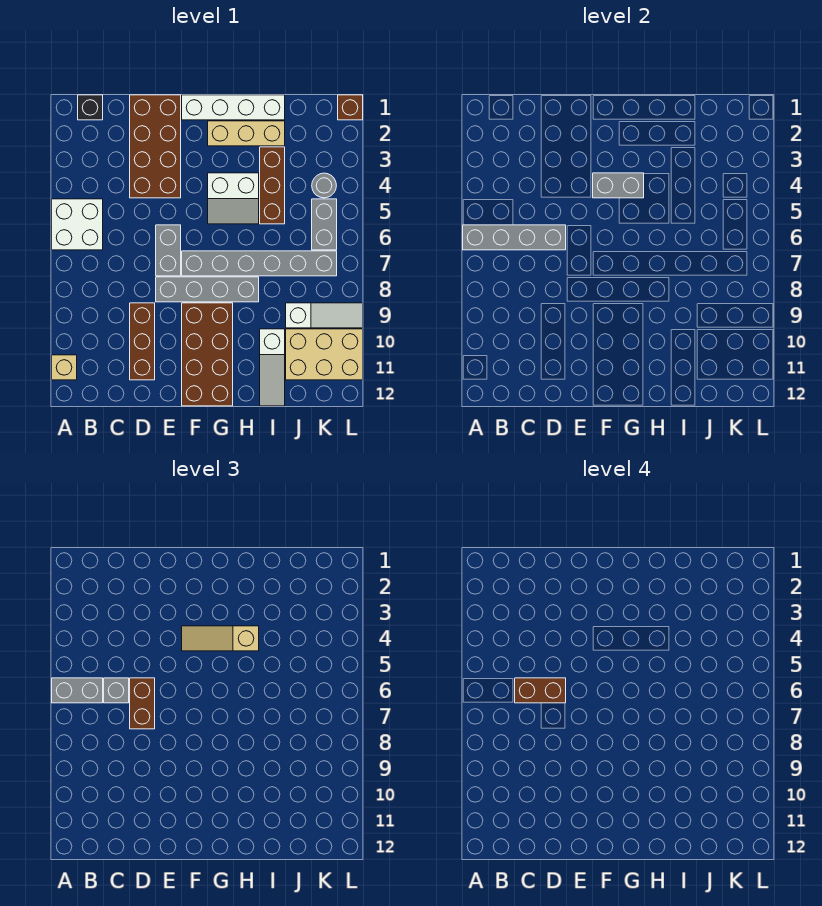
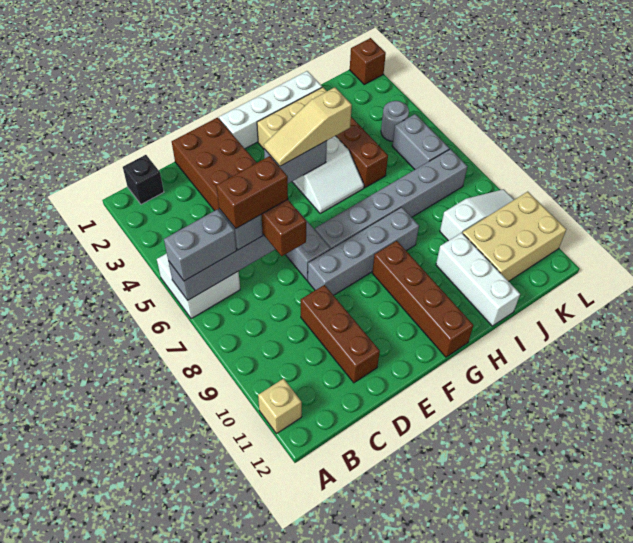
brown 2x4 brick [182,303,233,406] -> brown 1x4 brick [372,241,473,357]
white 1x3 slope [260,329,285,406] -> white 1x3 brick [436,233,520,326]

